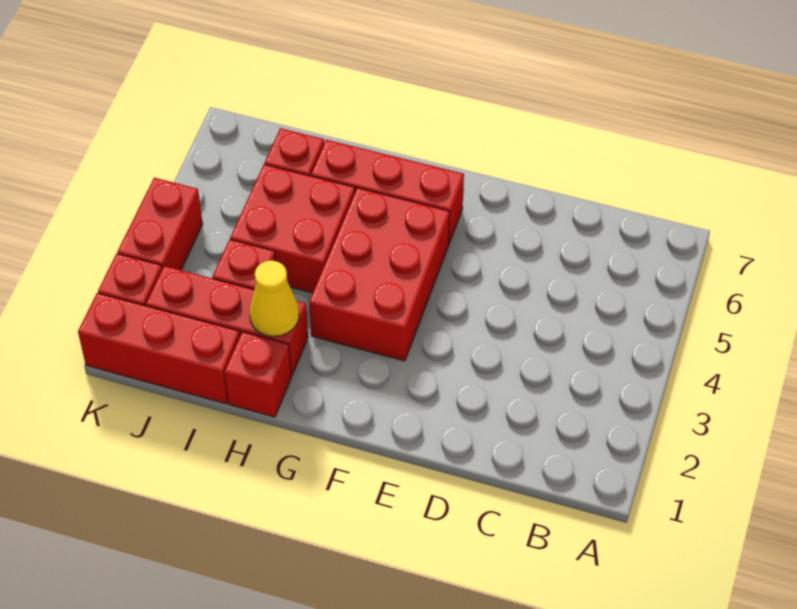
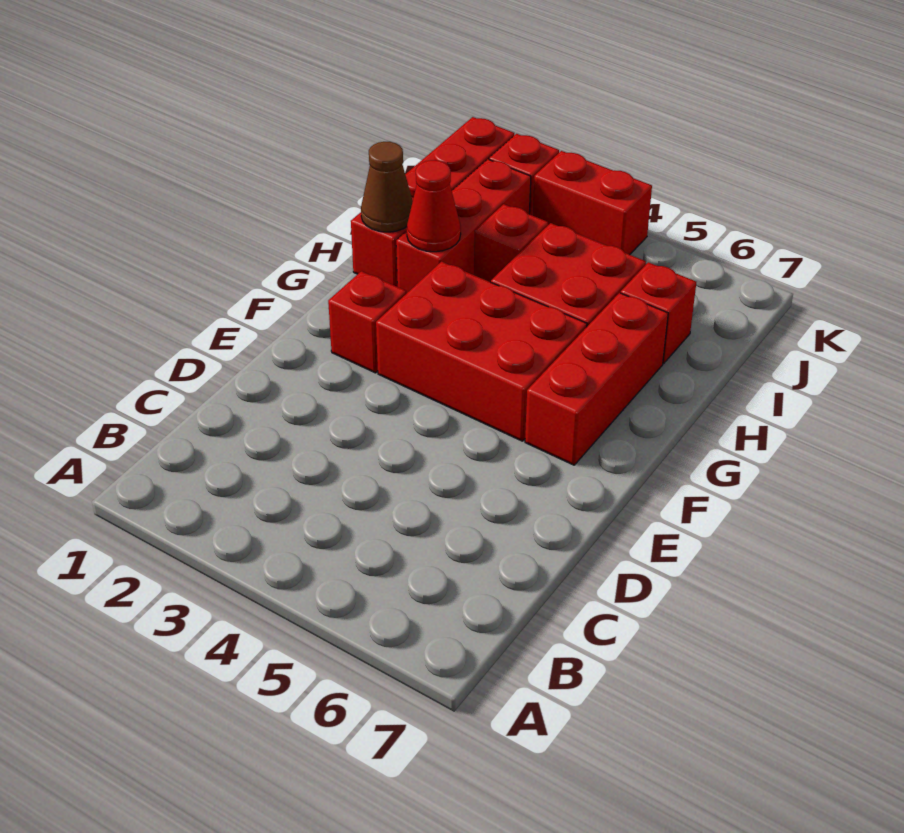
none -> red 1x1 brick [328,271,406,373]
none -> brown 1x1 cone [361,142,413,232]
yellow 1x1 cone [249,261,299,336] -> red 1x1 cone [407,160,461,252]

